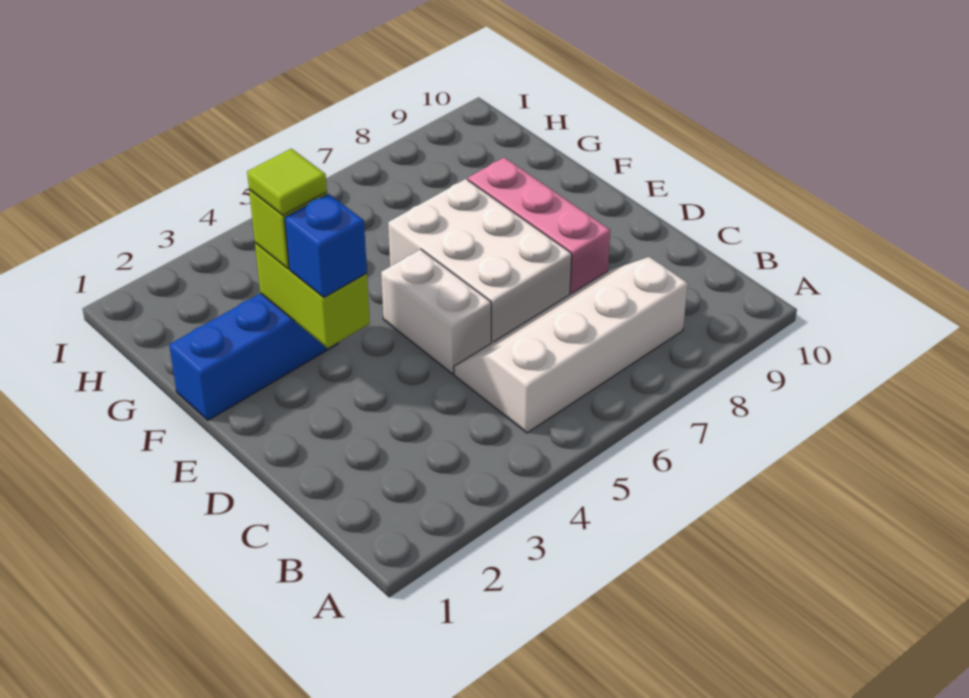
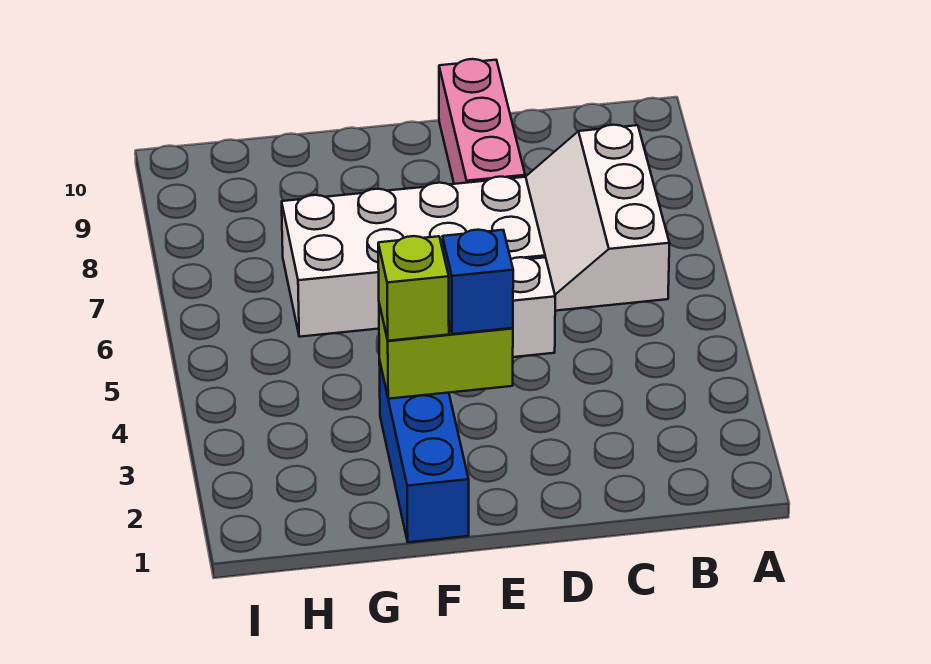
white 2x4 slope [454,257,688,433] -> white 2x3 slope [526,125,670,311]
white 2x3 brick [388,179,572,343] -> white 2x4 brick [282,177,545,337]
pink 1x3 brick [468,157,610,294] -> pink 1x3 brick turned to [439,59,525,184]
lime 1x1 tile [247,149,327,215] -> none

